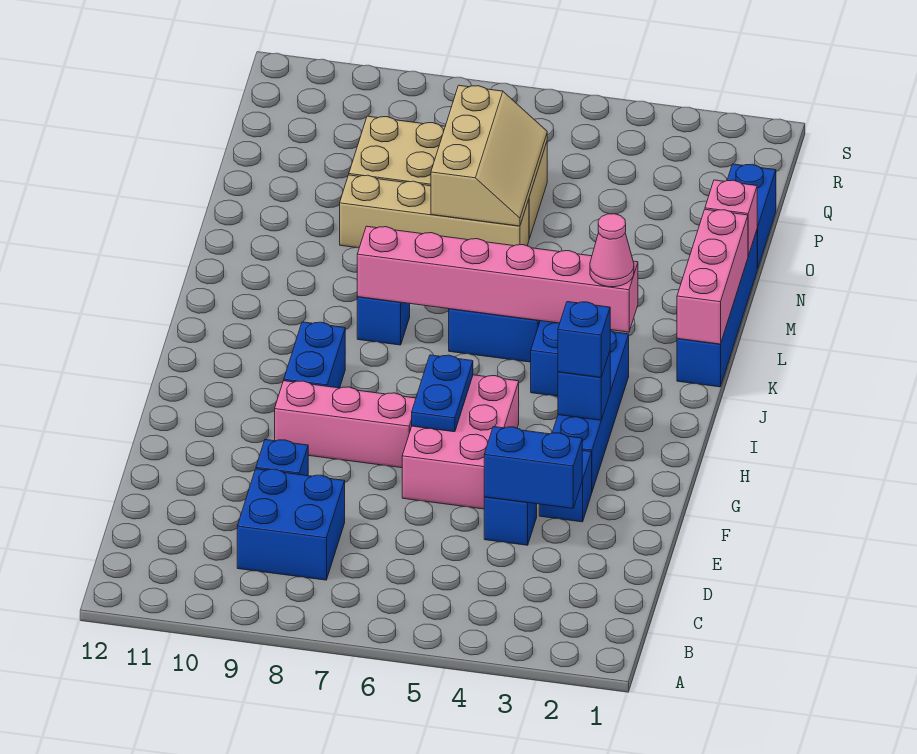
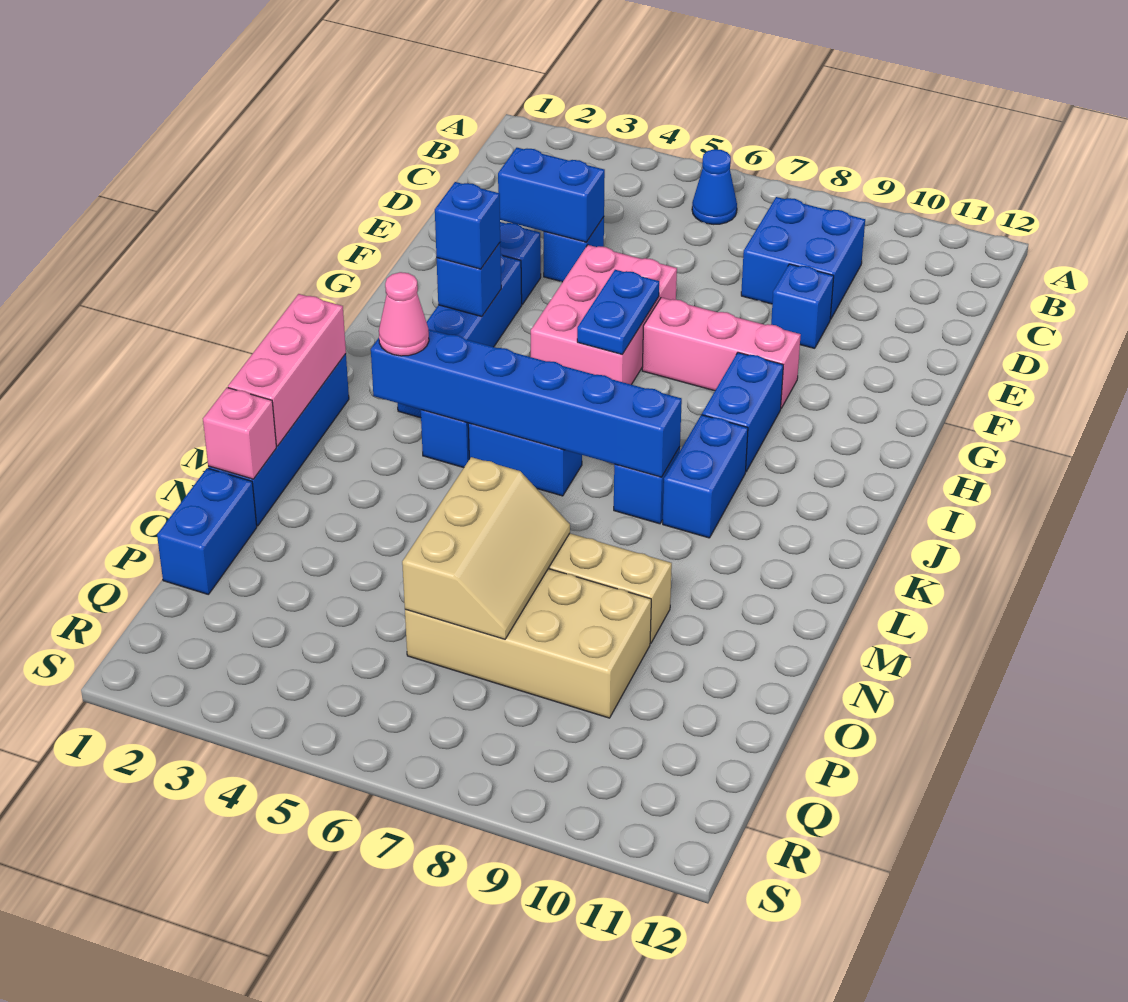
none -> blue 1x1 cone [692,149,737,224]
none -> blue 1x2 brick [663,415,748,538]
pink 1x6 brick [357,226,638,332] -> blue 1x6 brick [371,329,682,477]
tan 2x3 slope [431,85,547,226] -> tan 2x3 slope turned to [402,457,570,639]

